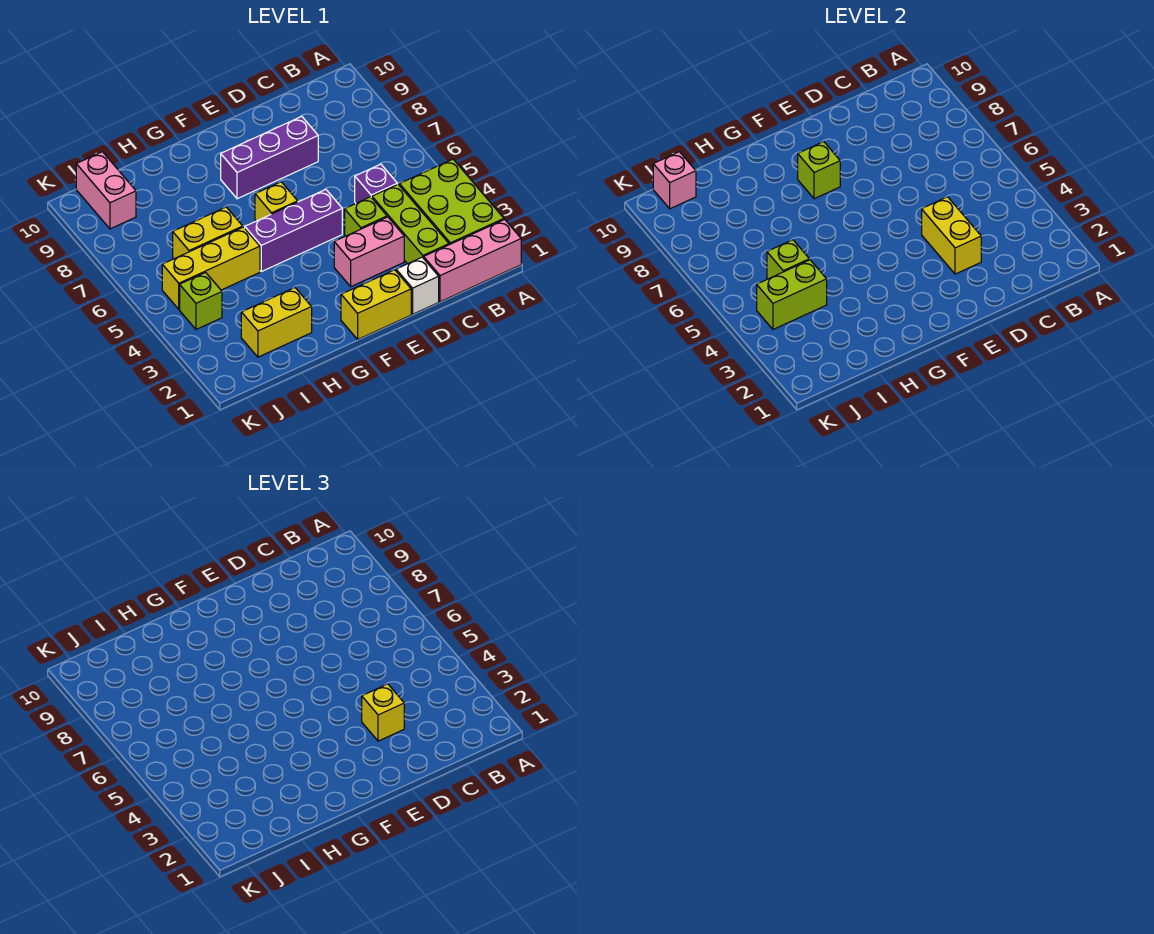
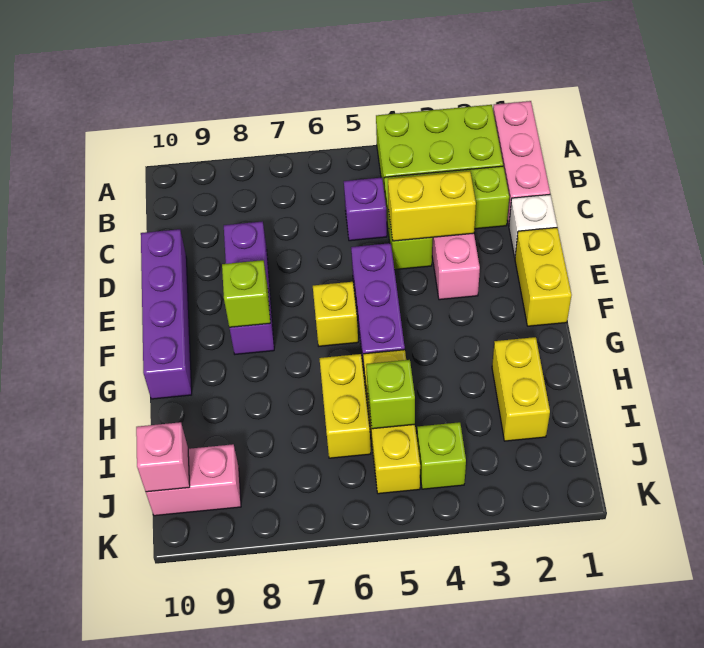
yellow 1x1 brick [362,684,404,741] -> none
none -> purple 1x4 brick [141,229,192,399]
lime 1x2 brick [757,260,827,329] -> none

